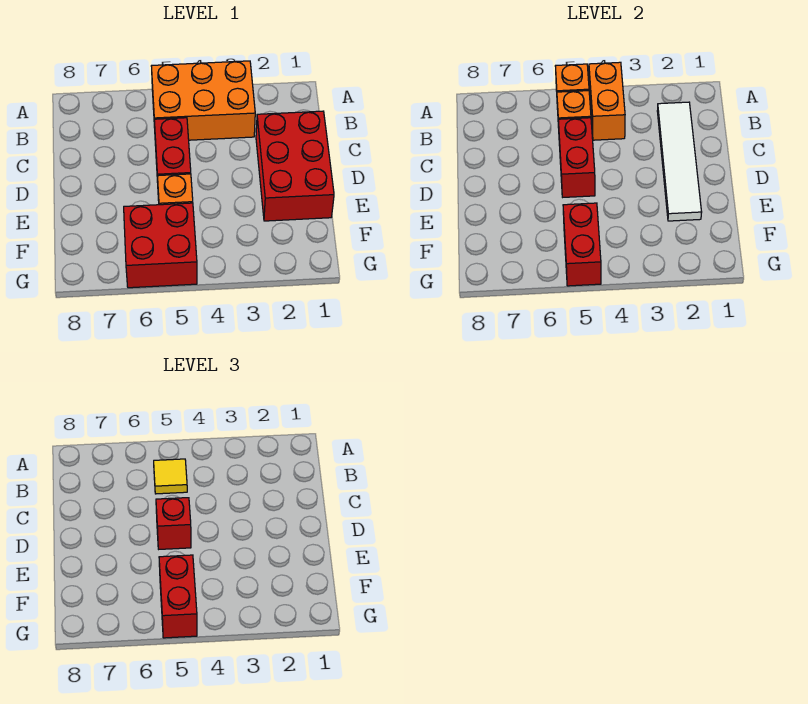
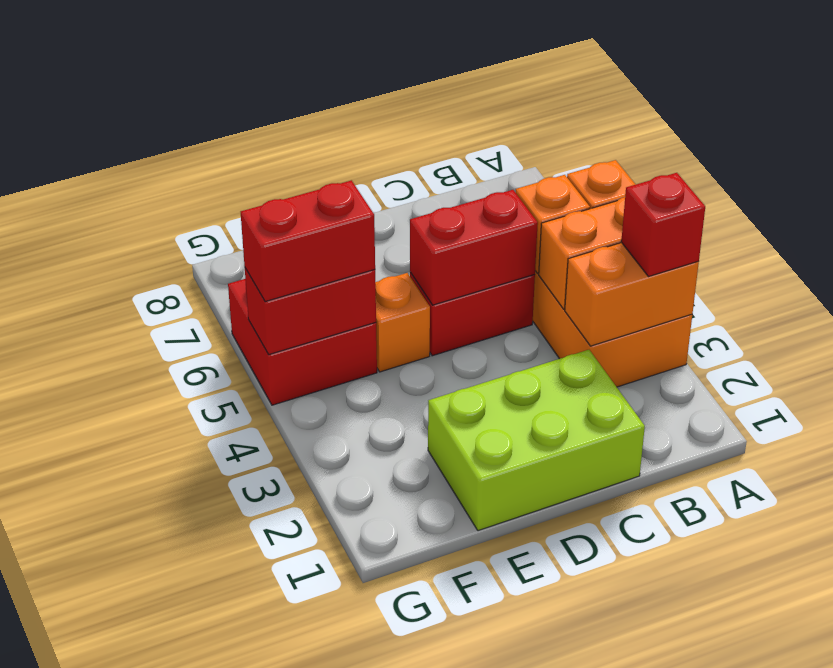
none -> orange 1x2 brick [565,243,699,346]
white 1x4 tile [657,102,702,221] -> none
yellow 1x1 tile [154,459,187,494] -> none
red 2x3 brick [256,111,334,221] -> lime 2x3 brick [428,350,645,531]
red 1x1 brick [156,498,191,549] -> red 1x1 brick moved to [621,173,705,277]

